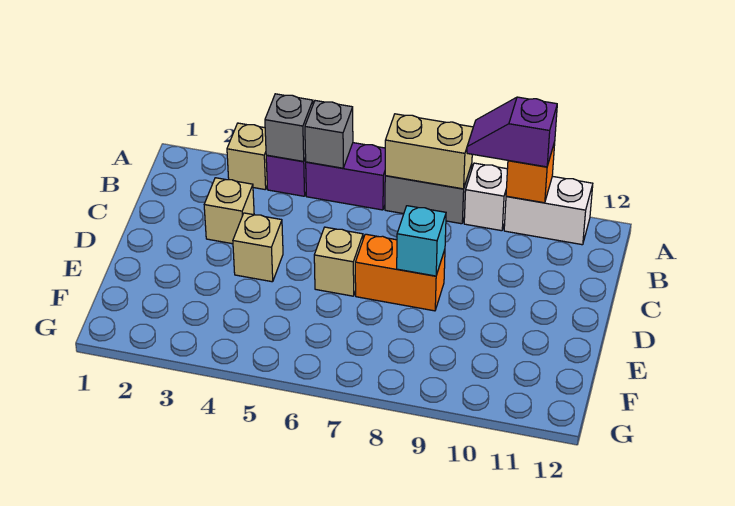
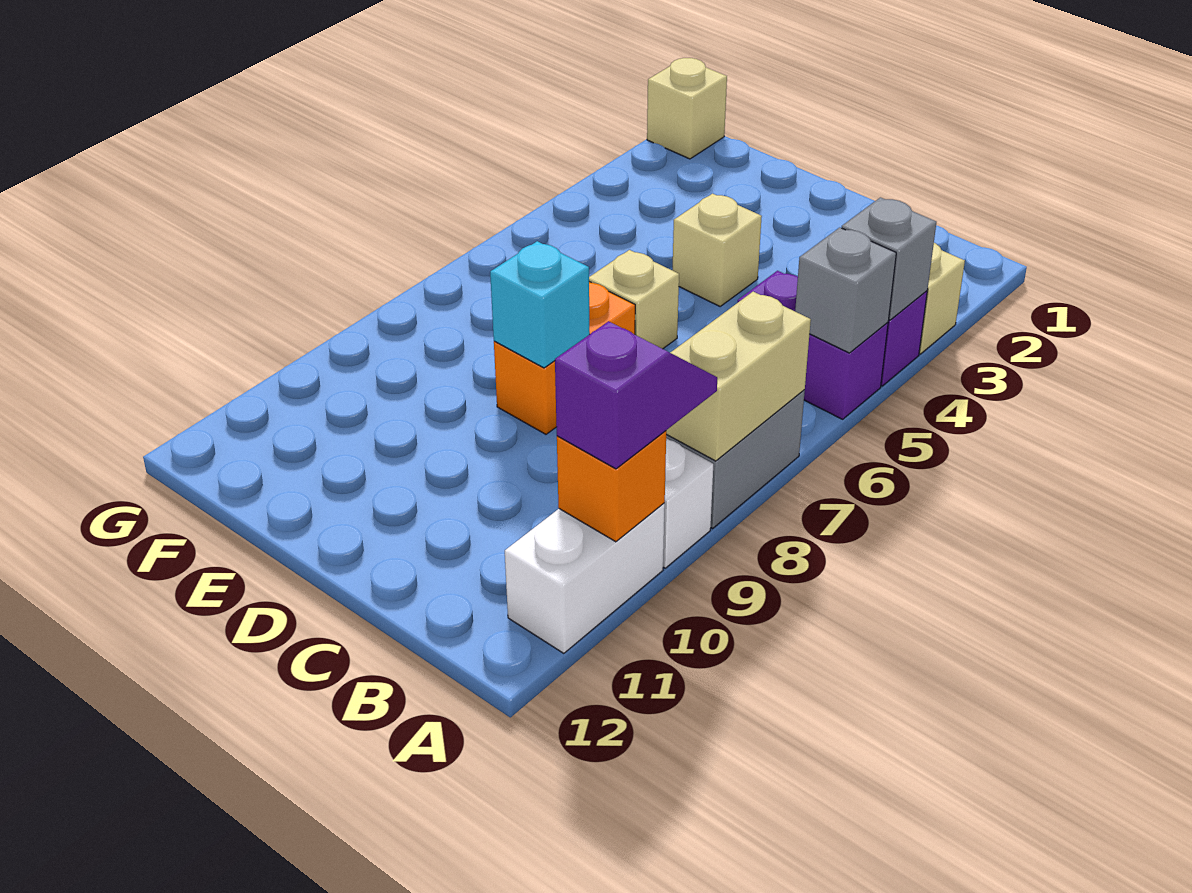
purple 1x2 brick [306,143,385,210] -> purple 1x2 brick turned to [738,271,888,419]
tan 1x1 brick [204,178,254,244] -> tan 1x1 brick moved to [647,58,727,159]

